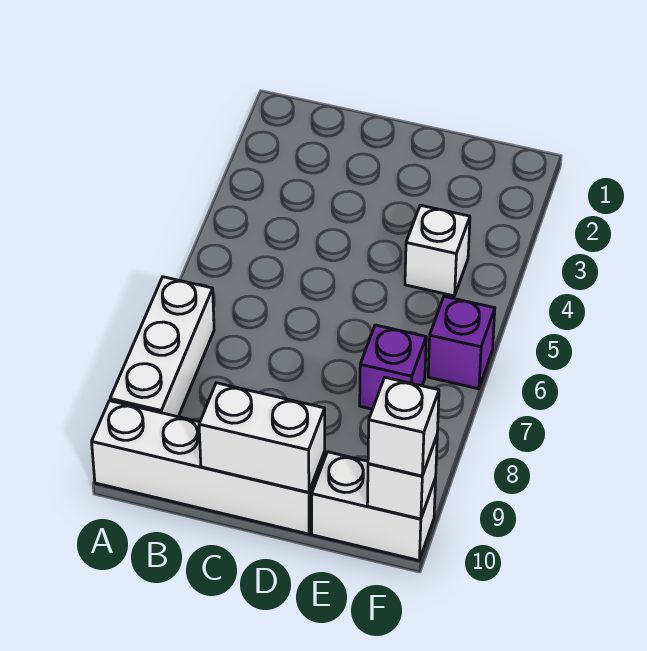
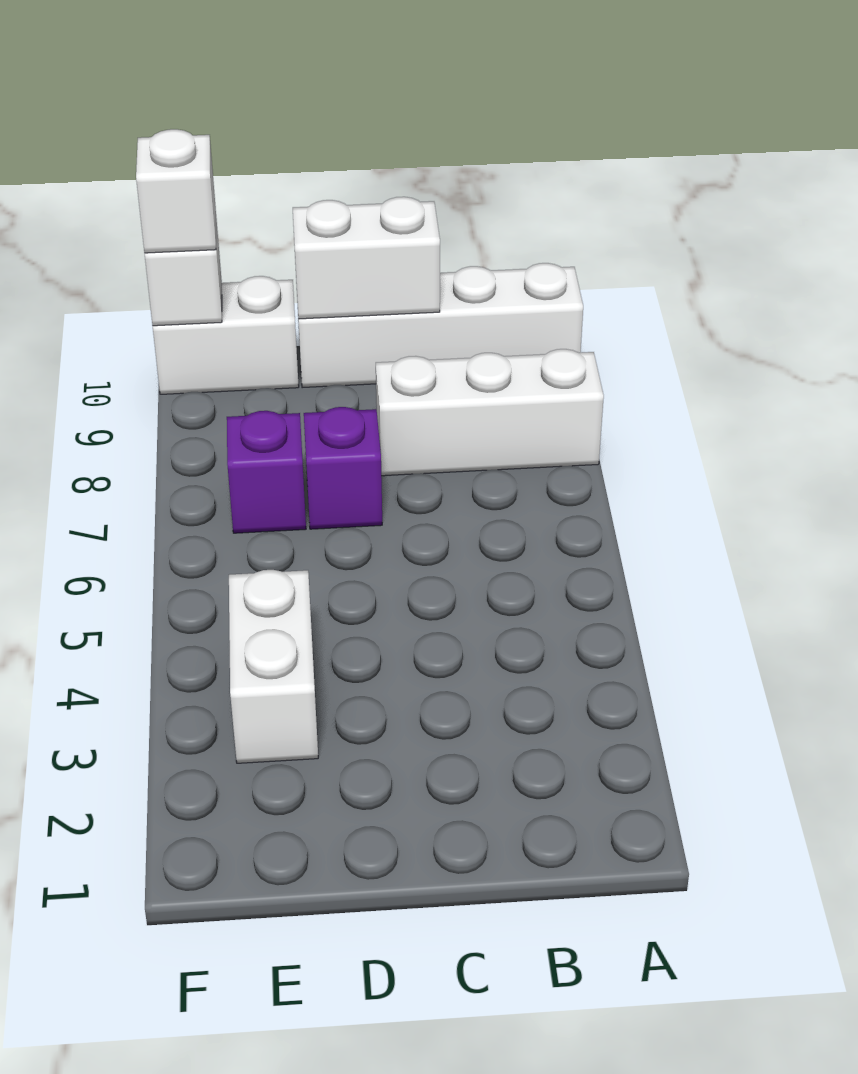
white 1x3 brick [110,277,214,417] -> white 1x3 brick turned to [376,349,604,476]
white 1x1 brick [405,205,470,296] -> white 1x2 brick [229,570,318,763]
purple 1x1 brick [428,296,495,389] -> purple 1x1 brick moved to [304,407,382,529]

